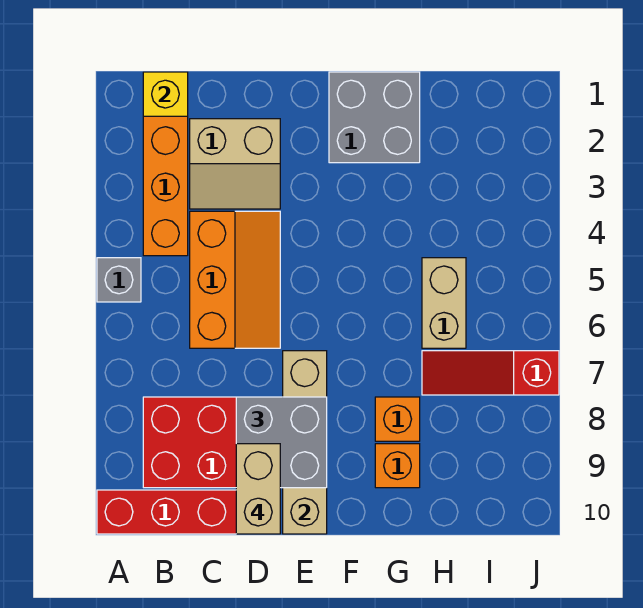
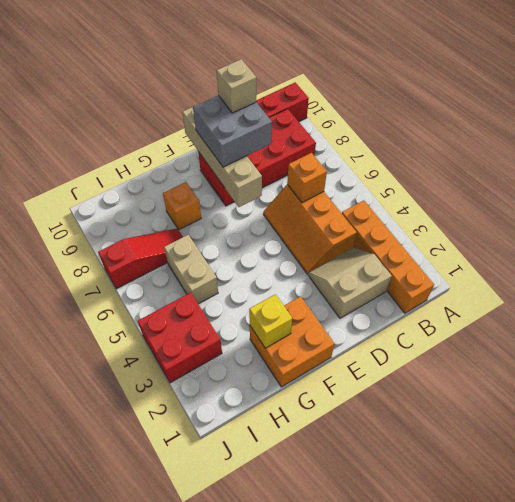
grey 1x1 brick [97,258,141,302] -> none
yellow 1x1 brick [143,72,188,116] -> yellow 1x1 brick moved to [249,294,292,348]
tan 1x2 brick [236,444,280,534] -> tan 1x1 brick [217,59,256,113]
grey 2x2 brick [329,72,420,163] -> orange 2x2 brick [250,296,335,387]
orange 1x1 brick [375,444,420,488] -> orange 1x1 brick moved to [287,153,327,203]
none -> red 2x2 brick [138,293,222,383]

